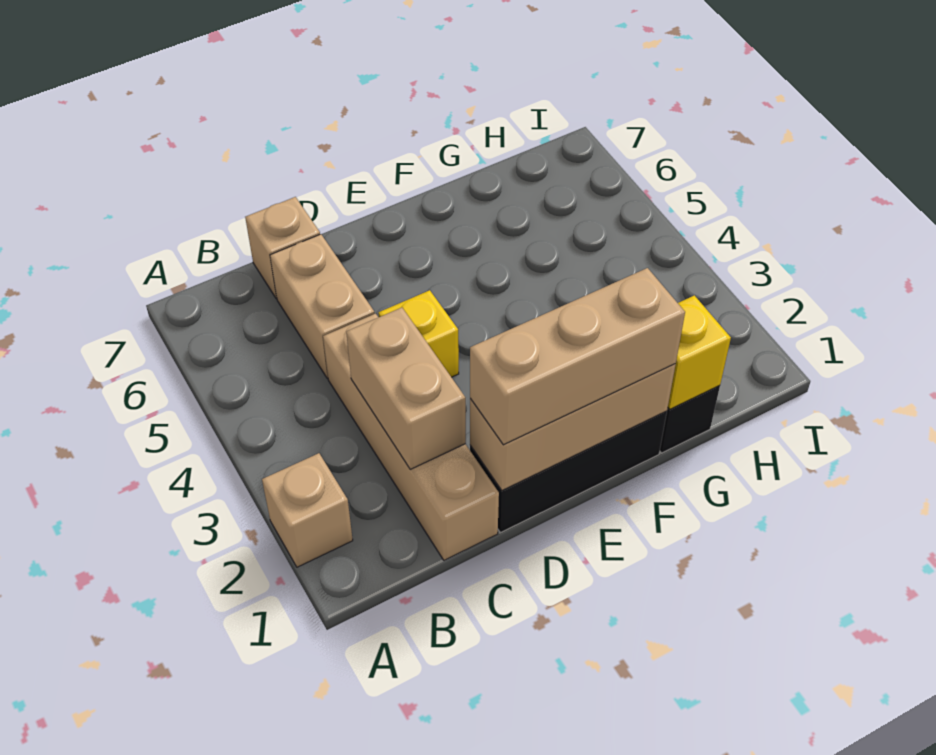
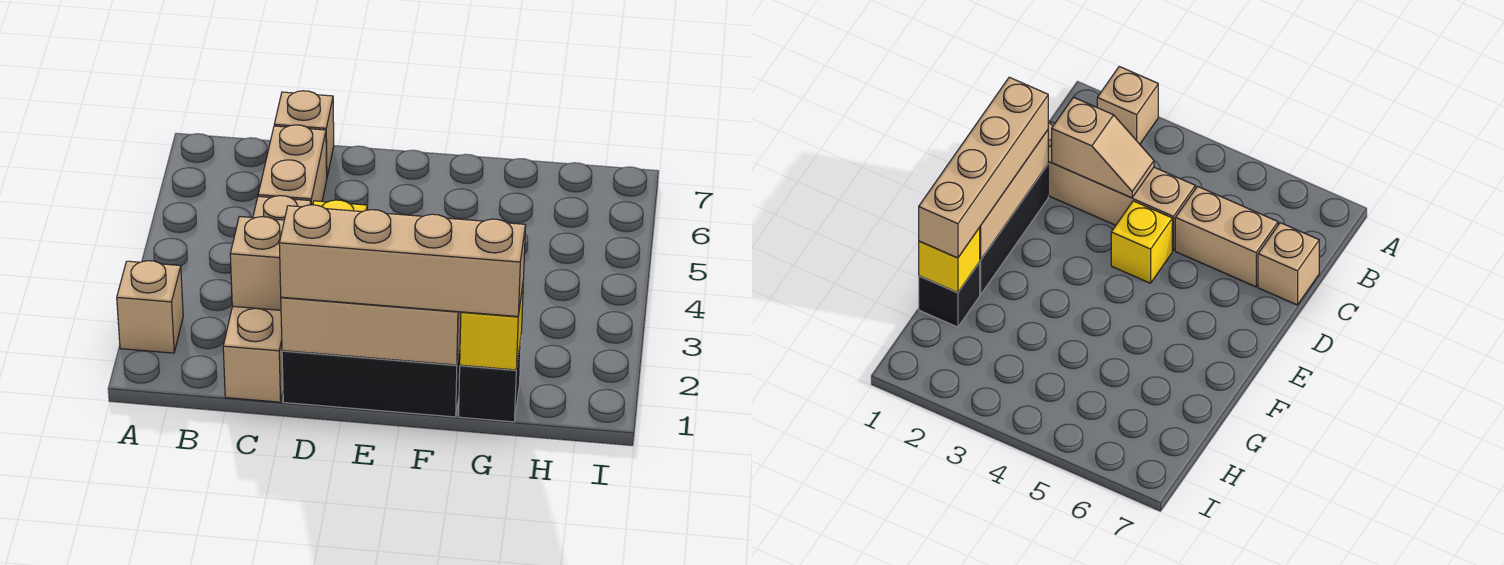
tan 1x2 brick [346,308,466,469] -> tan 1x2 slope [230,217,284,310]
tan 1x3 brick [470,268,685,445] -> tan 1x4 brick [279,205,526,317]

